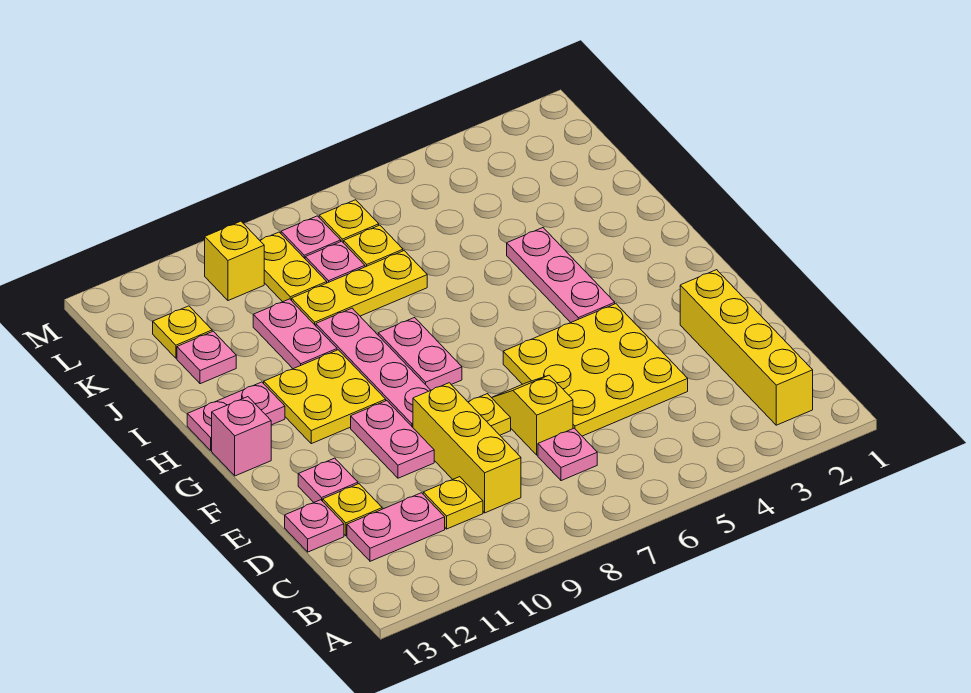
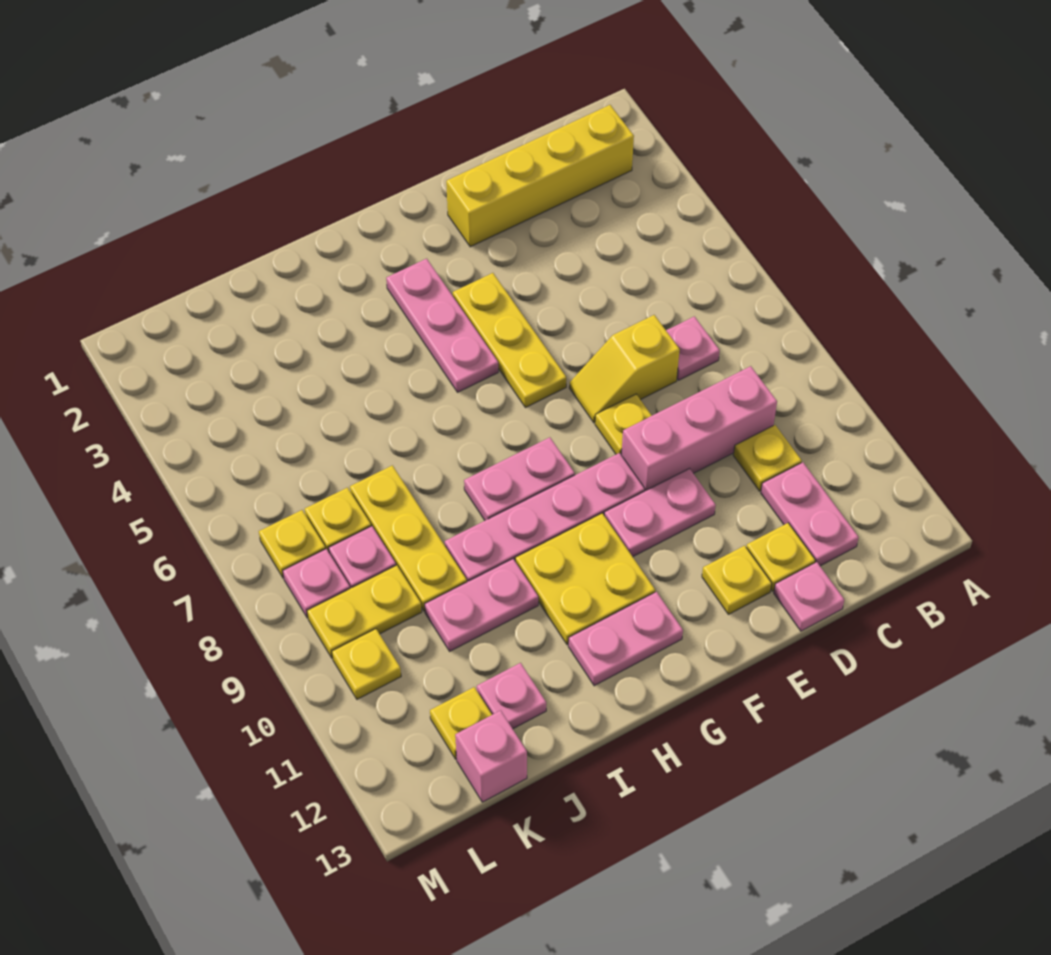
yellow 1x3 brick [413,383,521,513] -> pink 1x3 brick [622,366,777,491]
yellow 3x3 plate [503,304,688,436] -> yellow 1x3 plate [453,273,566,408]
pink 1x1 plate [298,458,358,502] -> yellow 1x1 plate [702,546,772,614]
pink 1x3 plate [507,228,615,322] -> pink 1x3 plate turned to [386,259,498,392]
pink 1x1 brick [212,397,271,476] -> pink 1x1 brick moved to [455,710,527,802]
pink 1x2 plate [187,382,285,450] -> pink 1x2 plate turned to [568,592,683,686]
yellow 1x1 brick [205,221,264,301] -> yellow 1x1 plate [332,629,401,699]

